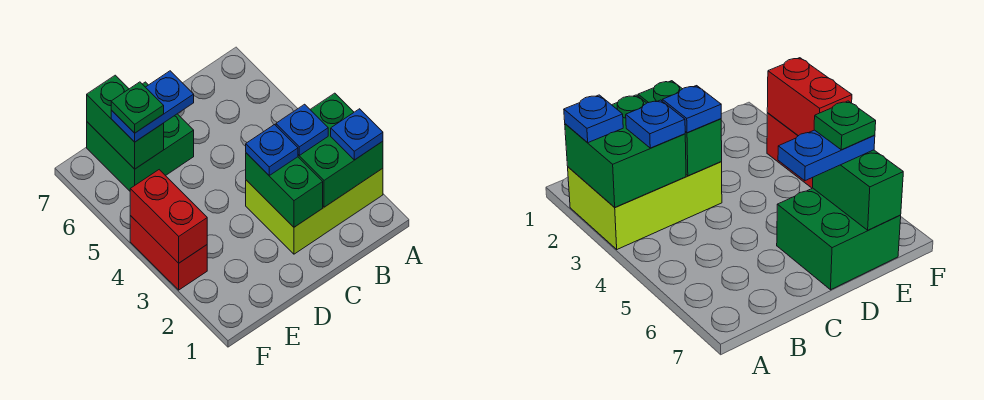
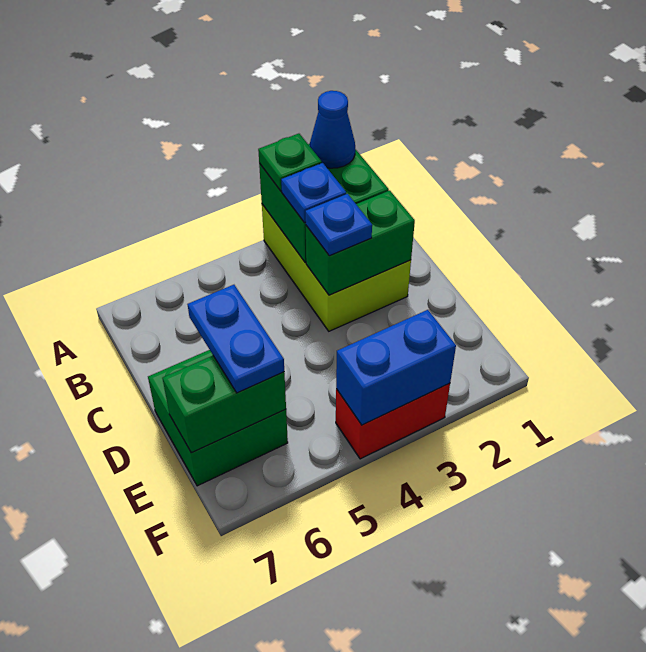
blue 1x1 plate [331,109,383,160] -> blue 1x1 cone [310,91,355,168]
green 1x1 plate [111,82,164,133] -> green 1x1 plate moved to [258,134,322,191]
red 1x2 brick [130,170,207,263] -> blue 1x2 brick [336,310,456,425]

